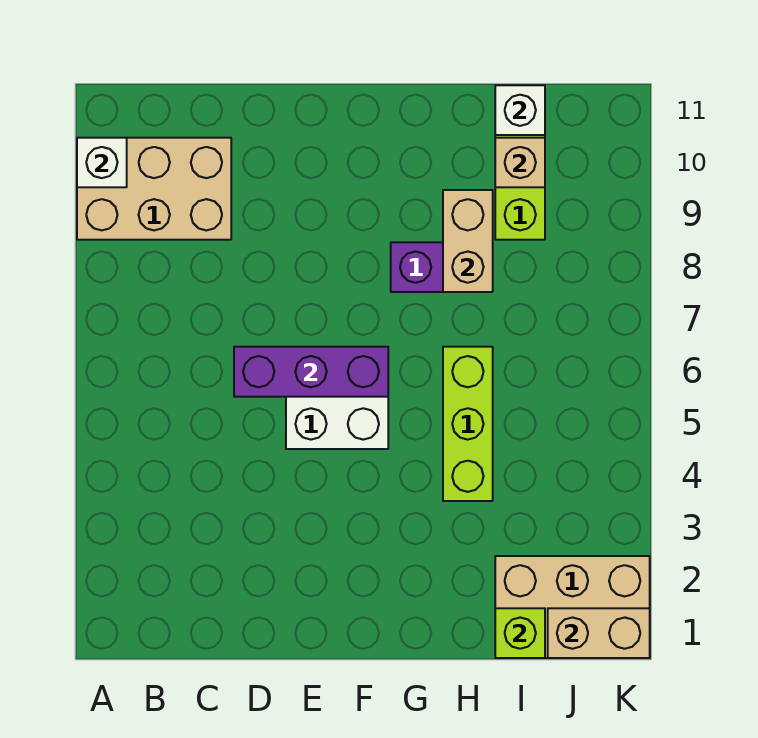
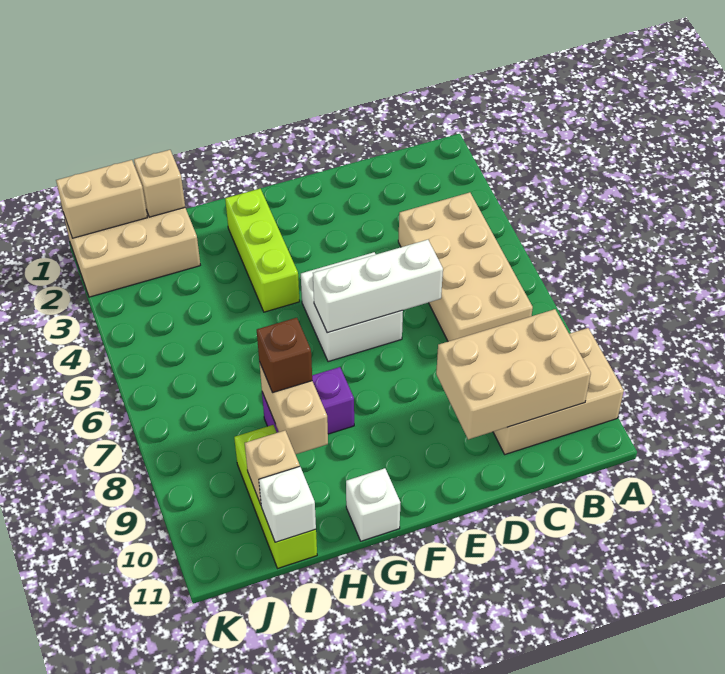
white 1x1 brick [77,138,127,187] -> white 1x1 brick moved to [346,468,400,541]
none -> tan 2x4 brick [398,192,533,341]
none -> tan 2x3 brick [436,309,591,439]
purple 1x3 brick [234,347,388,397] -> white 1x3 brick [313,240,443,333]
lime 1x3 brick [443,347,493,501] -> lime 1x3 brick moved to [225,188,300,312]
none -> brown 1x1 brick [257,318,312,393]
lime 1x1 brick [495,608,545,658] -> tan 1x1 brick [134,150,185,217]

